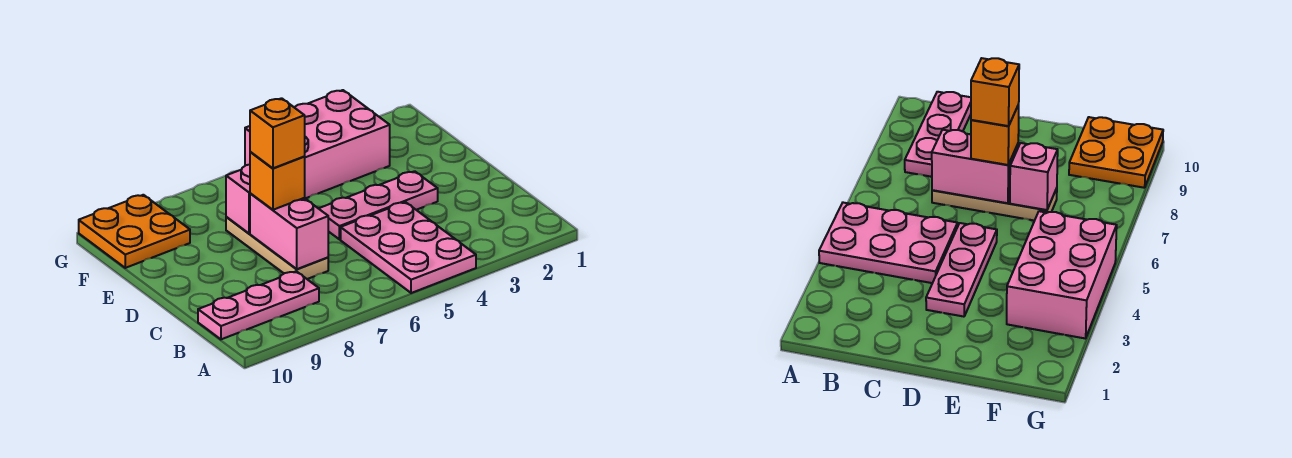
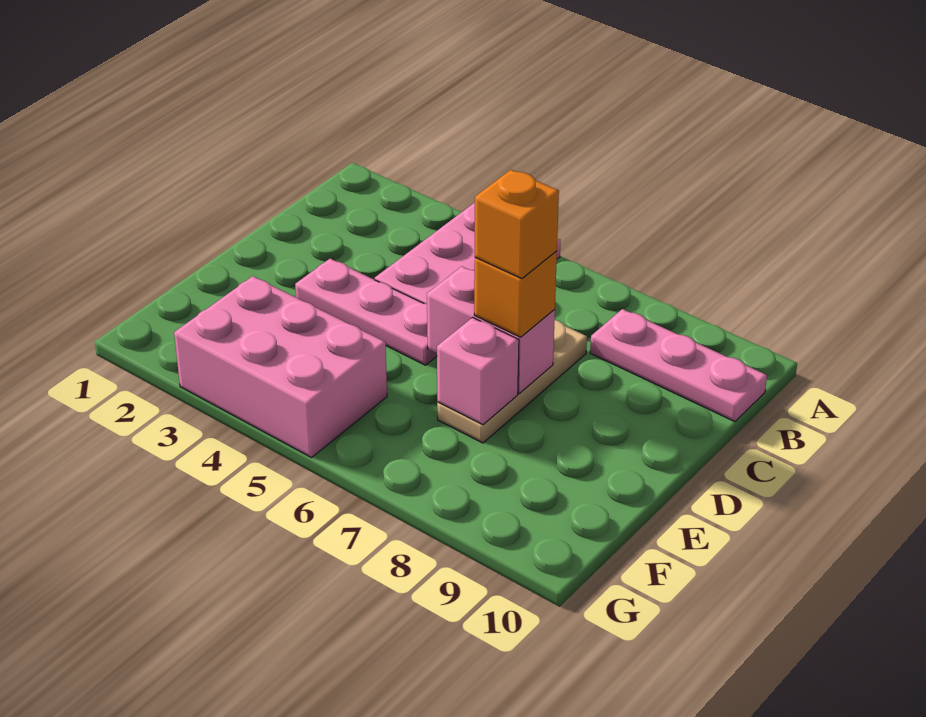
pink 1x2 brick [250,194,328,269] -> pink 1x2 brick turned to [427,266,555,393]
orange 2x2 plate [79,195,190,268] -> none

